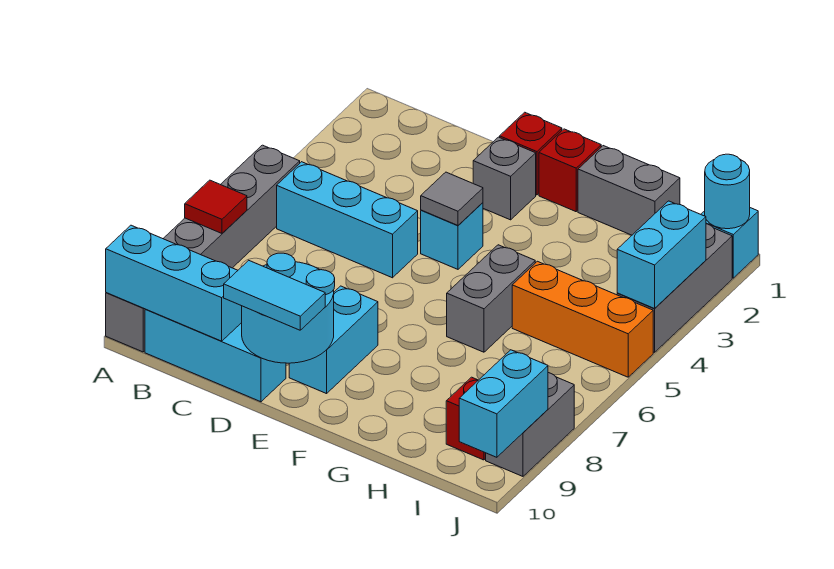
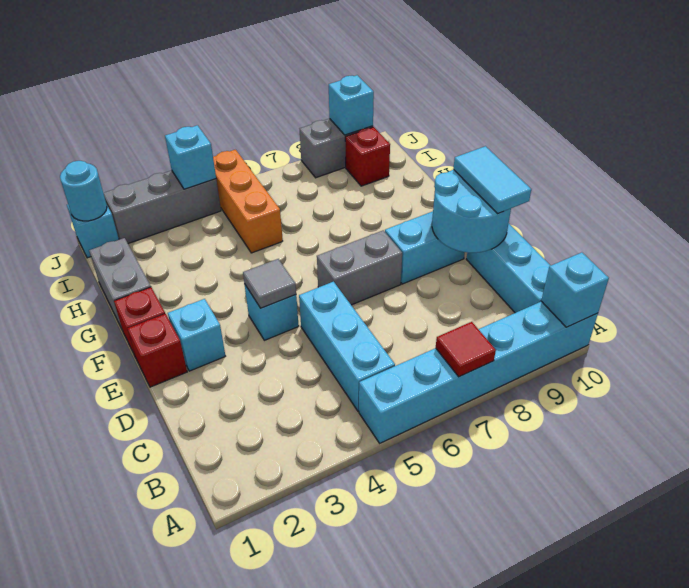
grey 1x6 brick [106,145,300,352] -> cyan 1x6 brick [359,301,598,443]
cyan 1x3 brick [106,225,242,341] -> cyan 1x1 brick [541,252,609,327]
grey 1x1 brick [473,137,536,220] -> cyan 1x1 brick [168,299,225,371]
grey 1x2 brick [447,245,535,352] -> grey 1x2 brick moved to [317,230,402,305]
cyan 1x2 brick [617,201,706,309] -> cyan 1x1 brick [165,125,216,189]
cyan 1x2 brick [459,350,548,457] -> cyan 1x1 brick [329,75,374,135]

